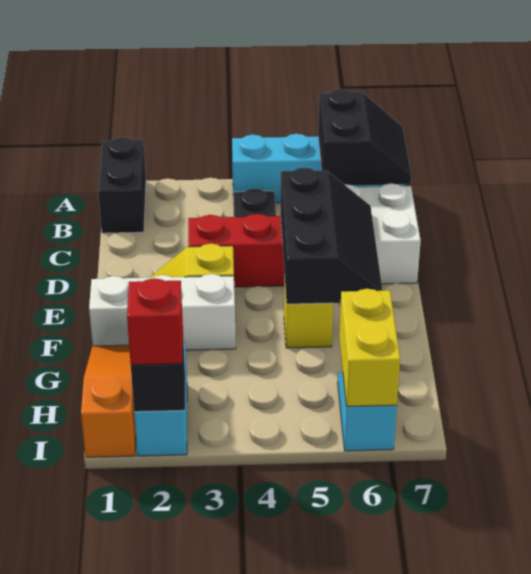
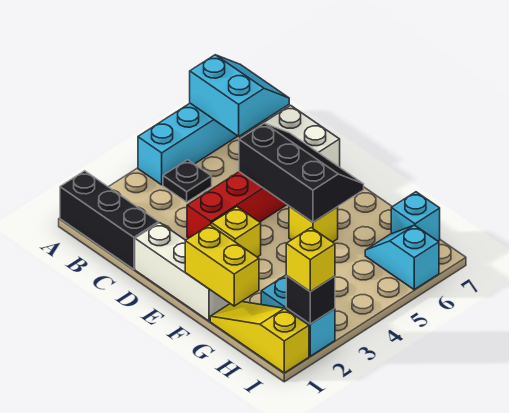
black 1x2 brick [98,137,146,233] -> black 1x3 brick [60,171,159,269]
black 2x2 slope [318,89,411,185] -> cyan 2x2 slope [190,55,289,136]
white 1x3 brick [89,274,236,350] -> white 1x3 brick turned to [135,223,230,321]
orange 1x3 slope [81,345,136,457] -> yellow 1x3 slope [210,302,309,373]
yellow 1x2 brick [339,289,400,406] -> yellow 1x2 brick moved to [185,225,259,306]
none -> cyan 1x1 brick [391,192,440,241]
red 1x1 brick [127,278,183,365] -> yellow 1x1 brick [286,228,335,292]

